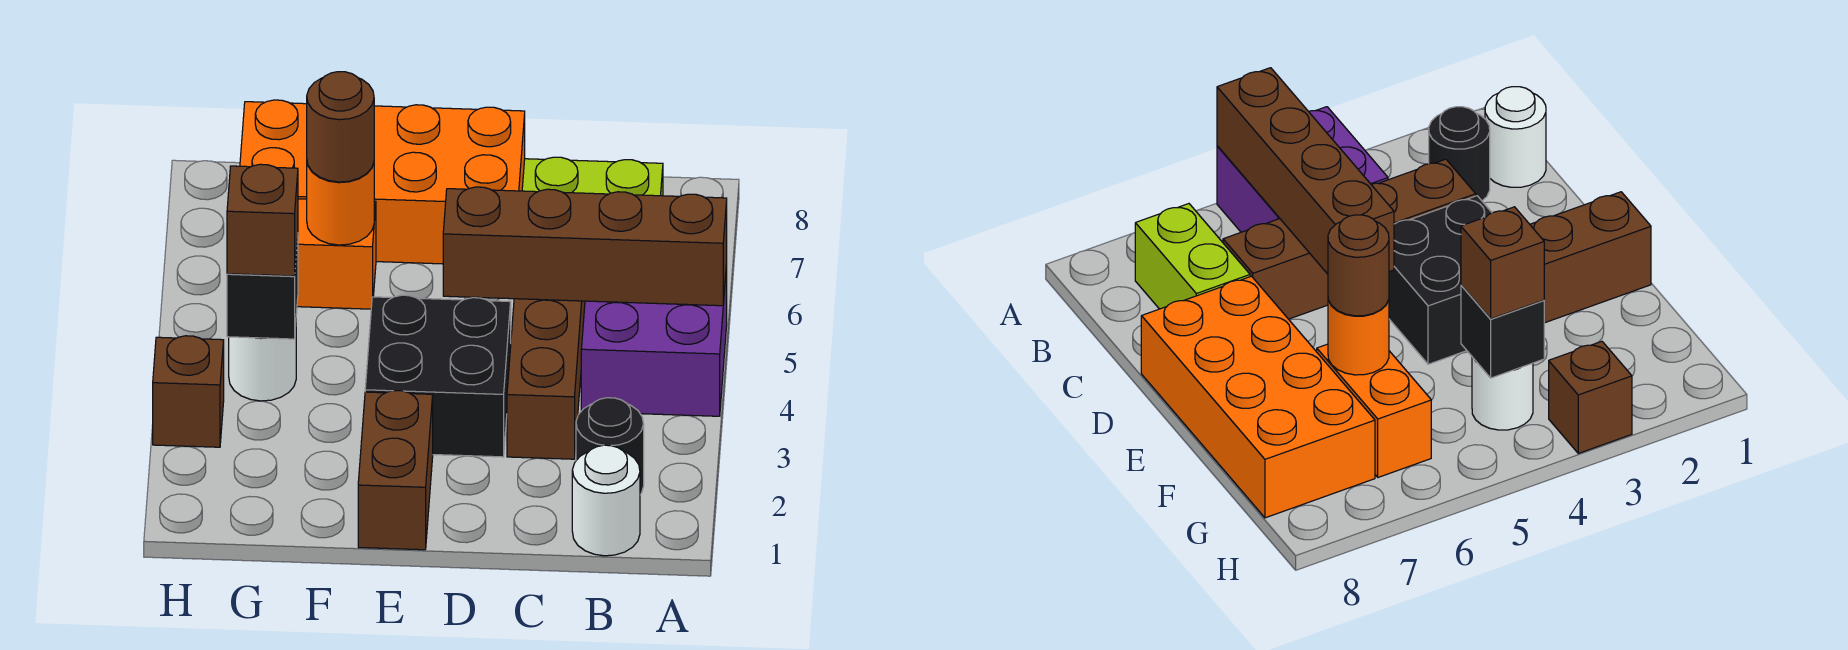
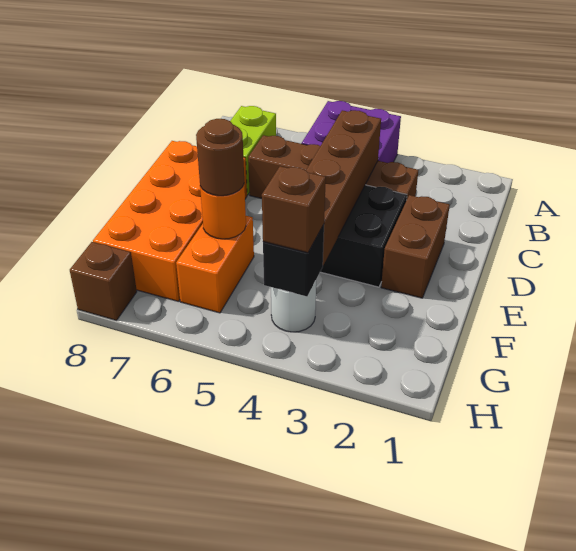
brown 1x4 brick [443,187,727,306] -> brown 1x4 brick moved to [306,110,381,265]
white 1x1 round brick [572,445,640,556] -> none
black 1x1 round brick [576,398,644,495] -> none
brown 1x2 brick [358,391,433,550] -> brown 1x2 brick turned to [381,195,450,298]
brown 1x1 brick [153,336,224,447] -> brown 1x1 brick moved to [70,242,137,320]

